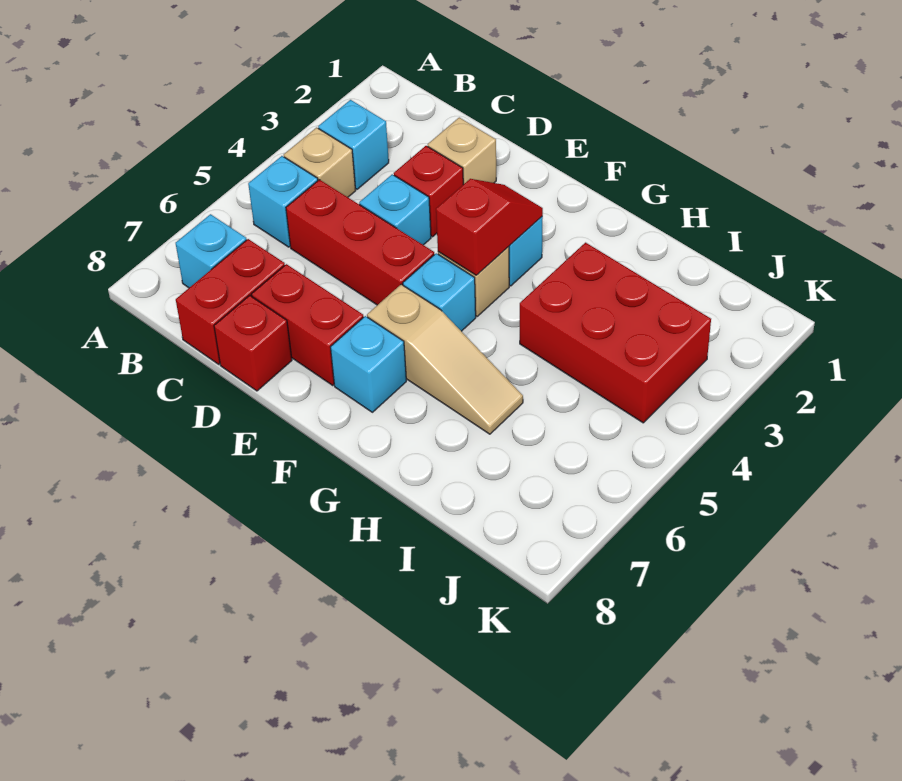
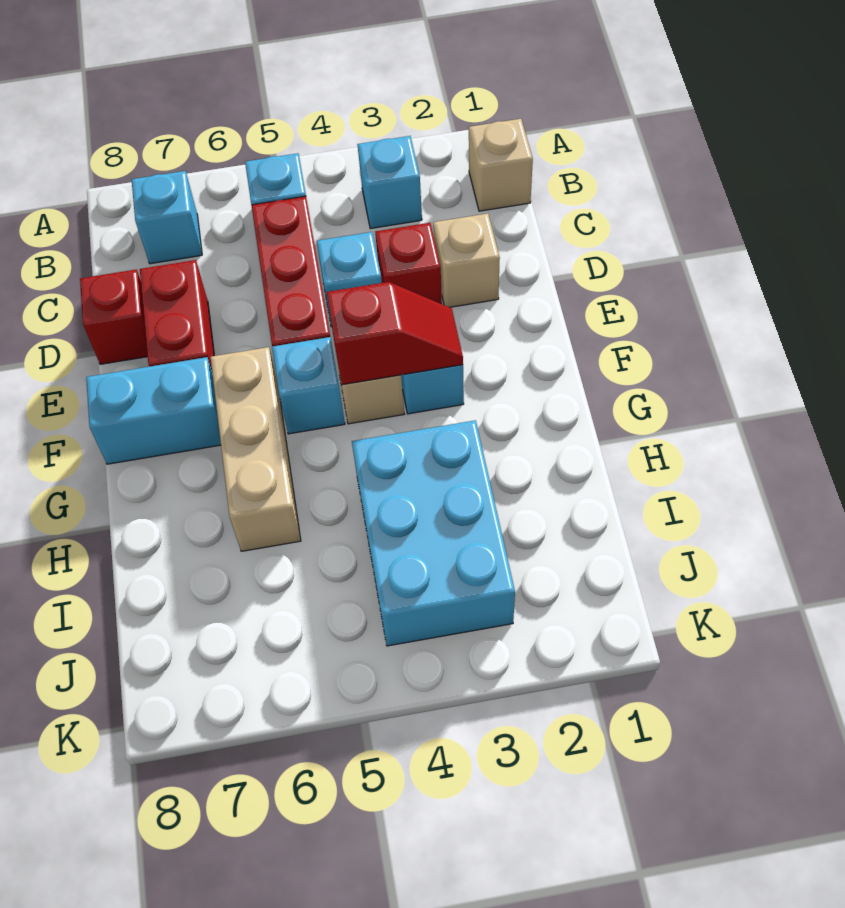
tan 1x1 brick [284,128,356,197] -> tan 1x1 brick moved to [469,119,533,211]
red 1x2 brick [176,239,285,364] -> none
tan 1x3 slope [367,284,523,434] -> tan 1x3 brick [211,347,301,551]
cyan 1x1 brick [331,316,406,412] -> cyan 1x2 brick [86,357,221,464]
red 2x3 brick [520,243,711,423] -> cyan 2x3 brick [352,420,515,646]

